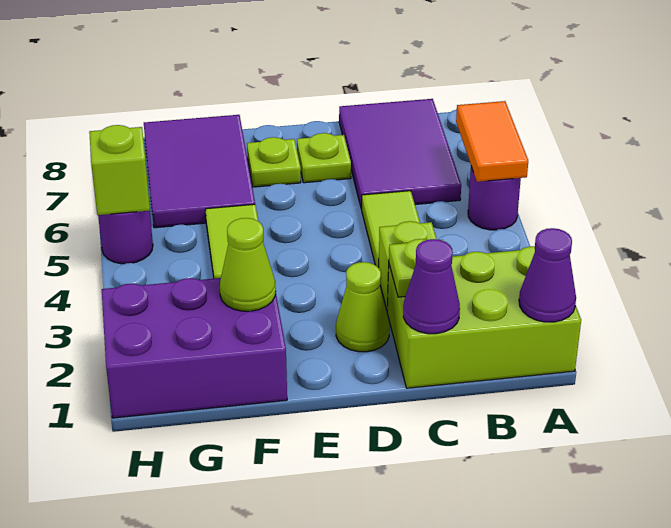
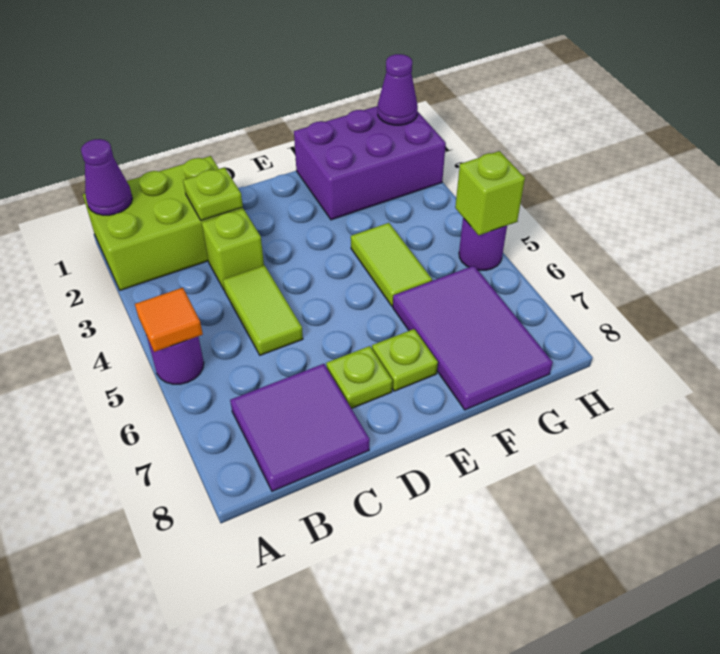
orange 1x2 tile [456,101,528,182] -> orange 1x1 tile [135,288,203,352]
purple 2x3 tile [339,99,461,209] -> purple 2x2 tile [230,364,370,491]
purple 1x1 cone [403,239,460,334] -> purple 1x1 cone moved to [378,54,418,125]
lime 1x1 cone [336,262,390,352] -> none
lime 1x1 cone [220,218,276,311] -> none

